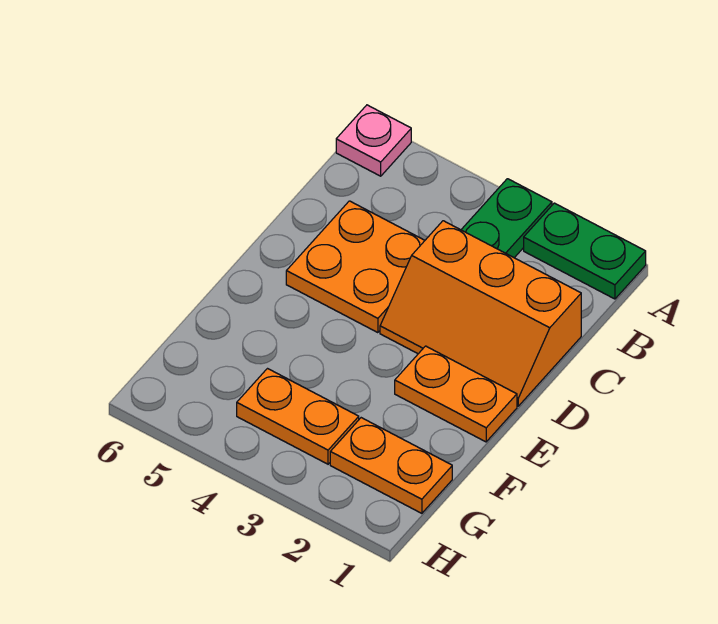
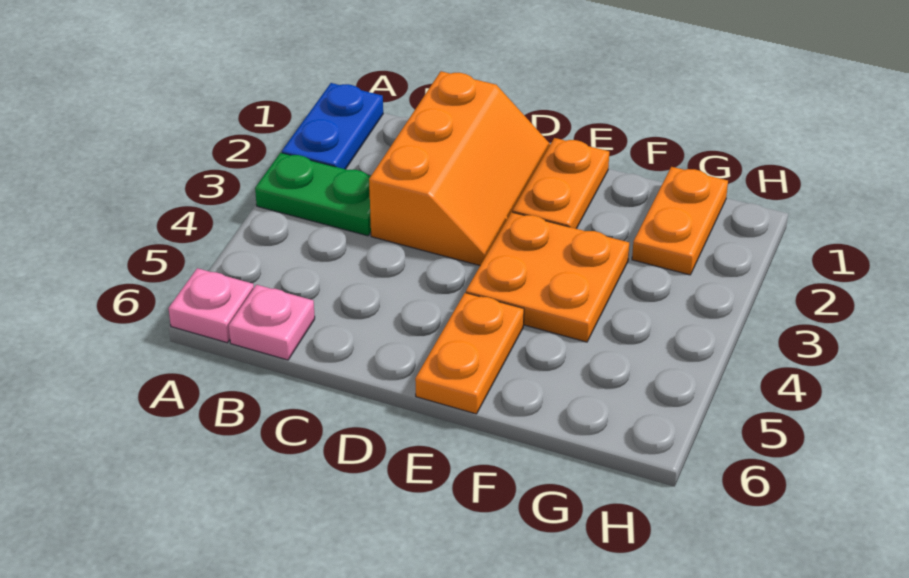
green 1x2 plate [524,203,646,299] -> blue 1x2 plate [282,83,383,169]
none -> pink 1x1 plate [229,285,315,360]
orange 2x2 plate [286,201,425,333] -> orange 2x2 plate moved to [466,212,629,342]
orange 1x2 plate [237,369,359,464] -> orange 1x2 plate moved to [415,293,524,414]

